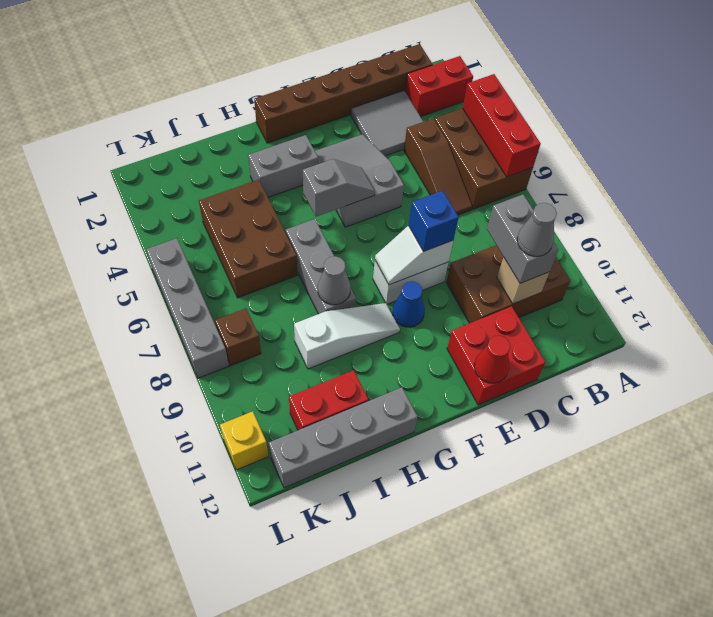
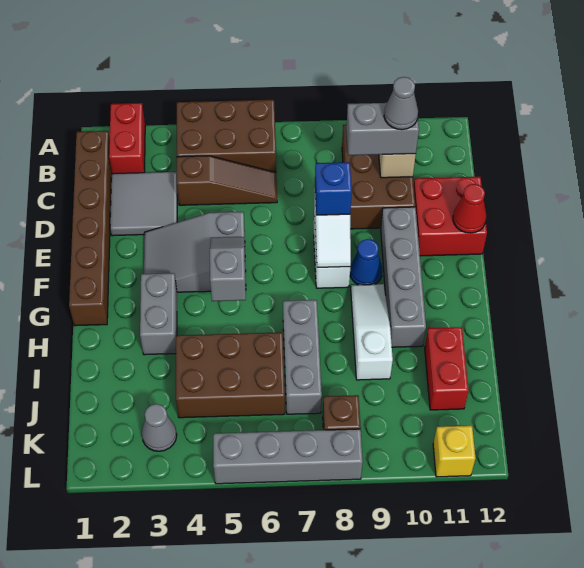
red 1x3 brick [463,74,541,177] -> none
grey 1x3 brick [286,219,356,314] -> grey 1x3 brick turned to [283,300,322,414]
grey 1x1 cone [318,256,351,305] -> grey 1x1 cone moved to [142,404,177,451]
grey 1x4 brick [269,387,417,488] -> grey 1x4 brick moved to [381,207,426,347]

